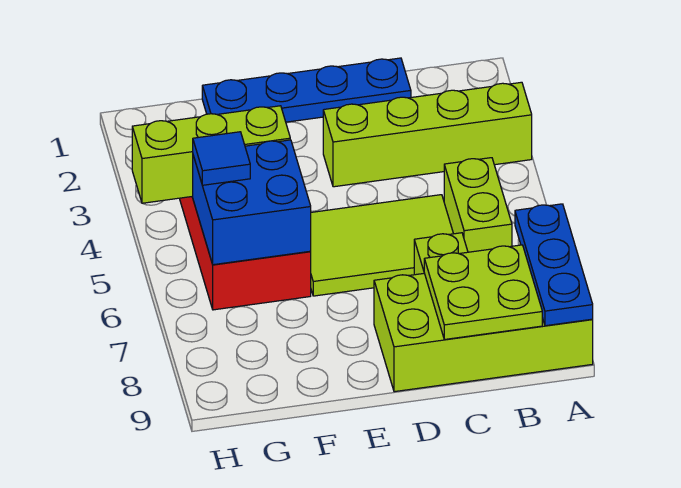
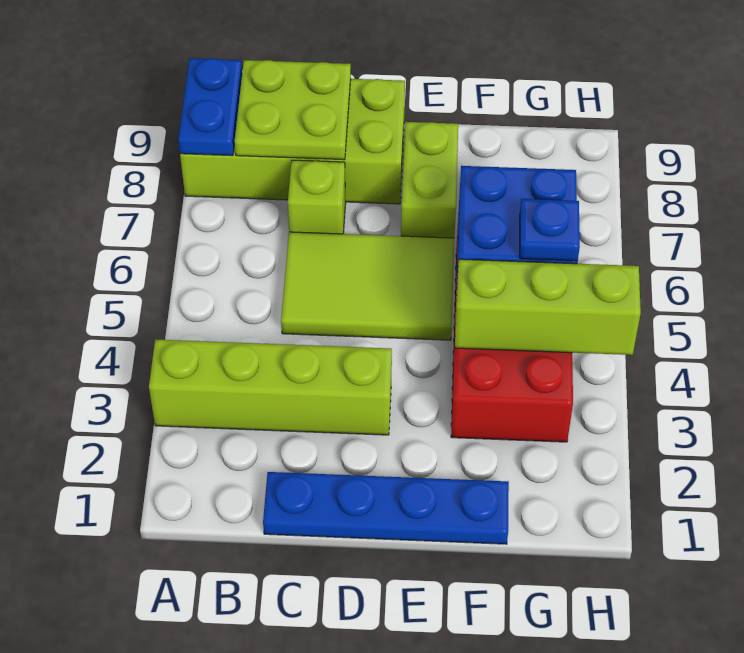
blue 1x3 plate [515,204,593,326] -> blue 1x2 plate [178,58,242,156]
lime 1x2 brick [444,158,512,252] -> lime 1x2 brick moved to [401,122,458,238]
blue 1x1 tile [193,132,250,185] -> blue 1x1 plate [520,199,580,261]

